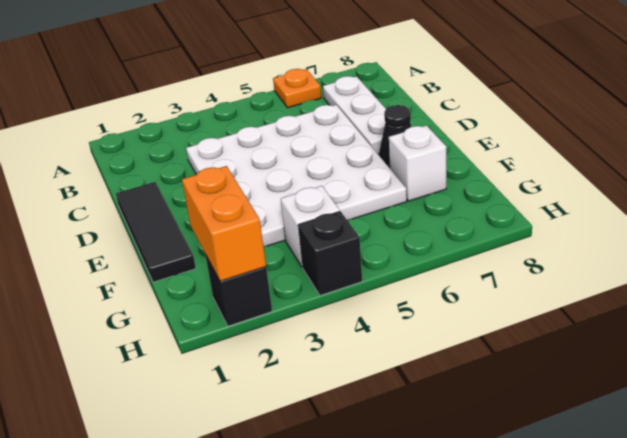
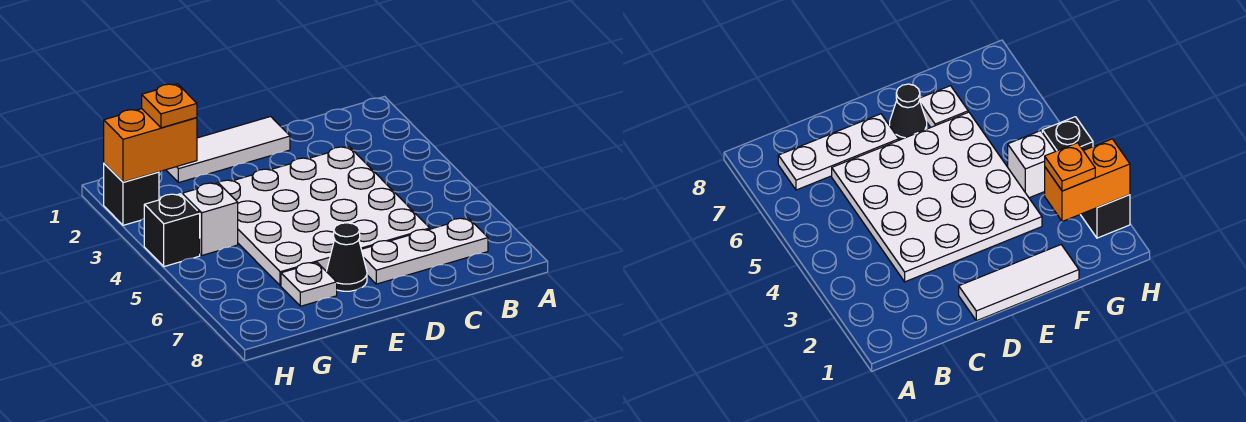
orange 1x1 plate [273,69,321,108] -> orange 1x1 plate moved to [142,84,197,128]
black 1x3 tile [116,182,196,282] -> white 1x3 tile [166,117,290,183]
white 1x1 brick [389,125,446,201] -> white 1x1 plate [281,262,337,306]

